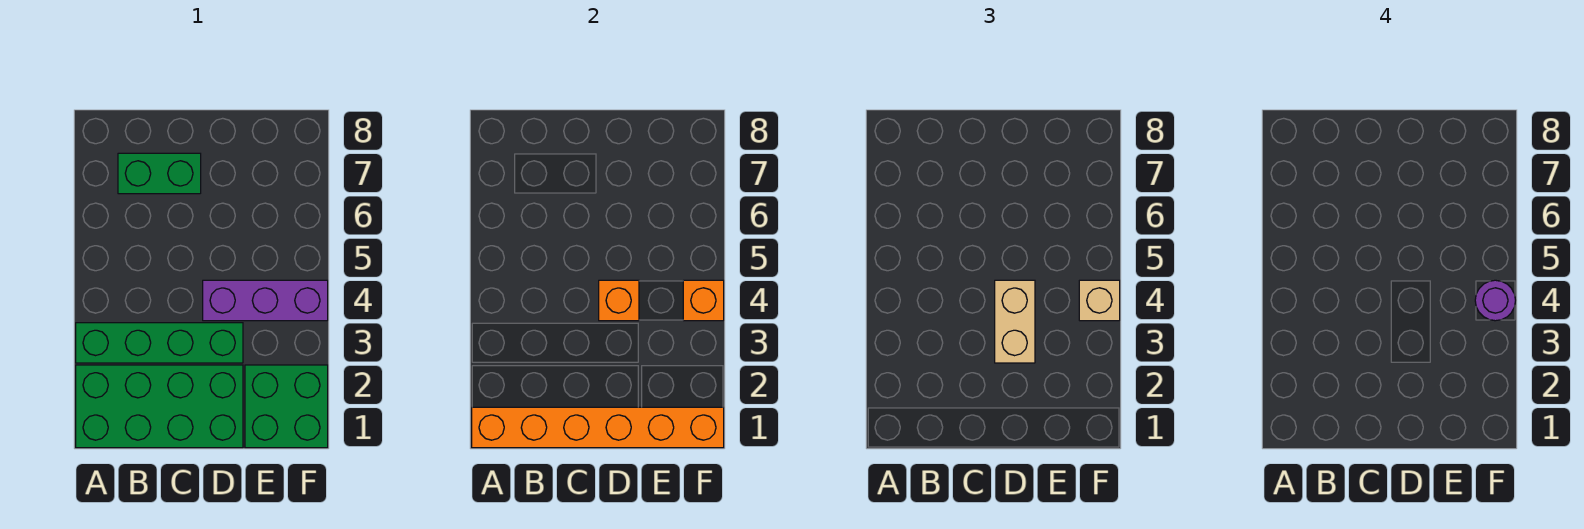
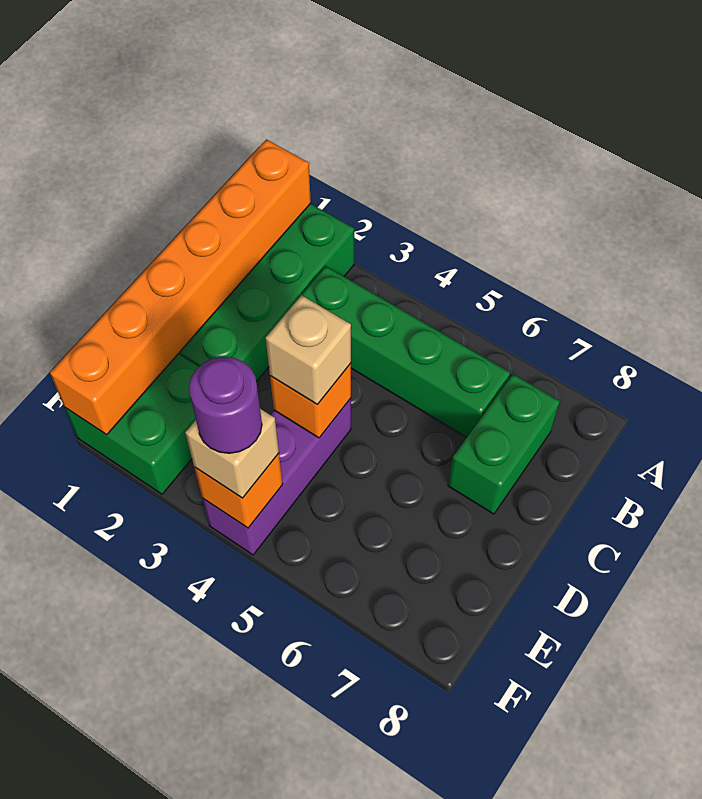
green 1x4 brick [76,323,243,363] -> green 1x4 brick turned to [295,266,510,438]
tan 1x2 brick [995,280,1035,363] -> tan 1x1 brick [266,295,351,404]

